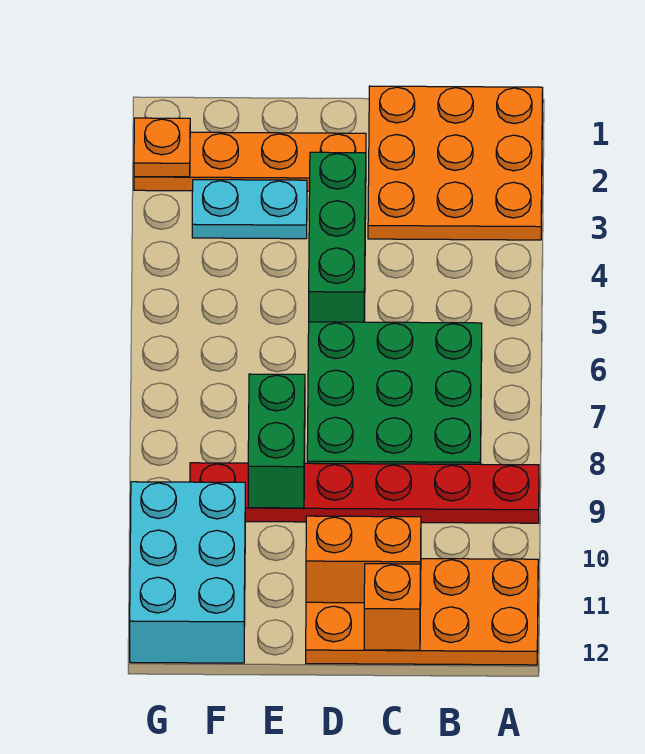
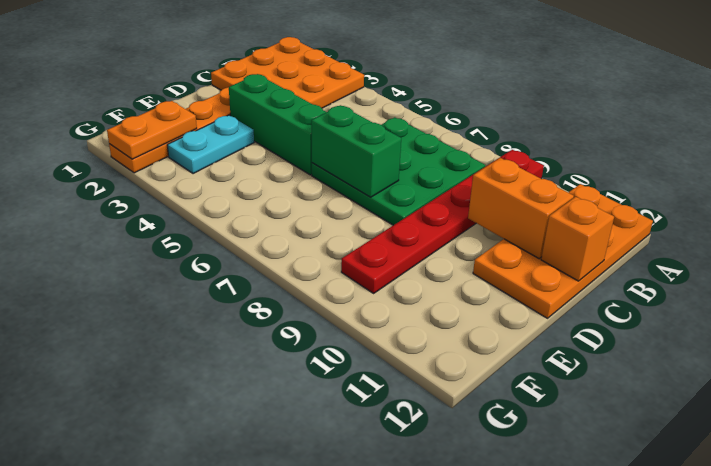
orange 1x2 brick [306,516,421,603] -> orange 1x2 brick turned to [468,158,574,259]
green 1x2 brick [248,374,305,508] -> green 1x2 brick moved to [311,105,401,197]
cyan 2x3 brick [130,482,245,663] -> none
orange 1x1 plate [134,118,190,177] -> orange 1x2 plate [107,101,197,159]

